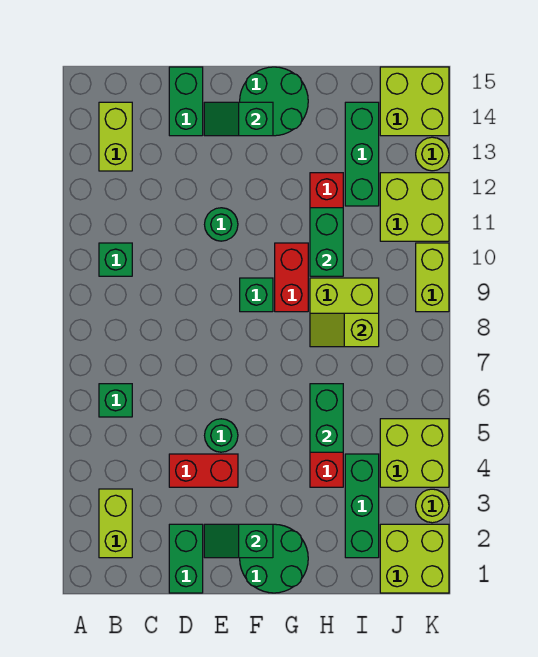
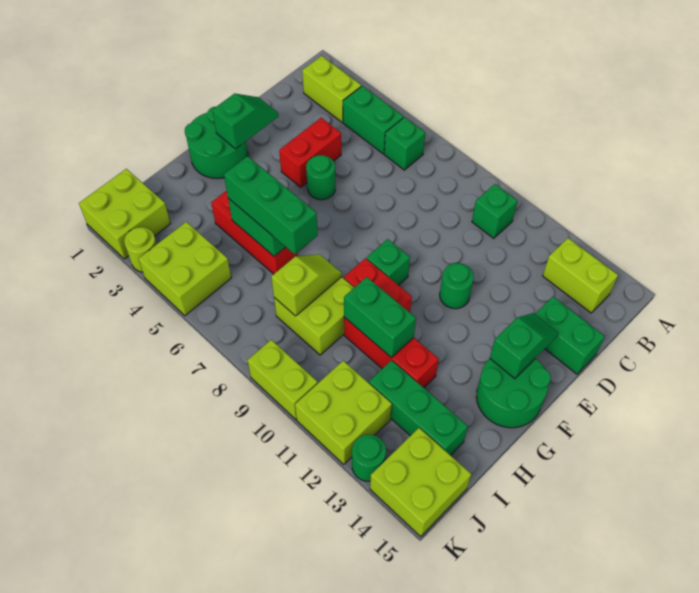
green 1x2 brick [169,524,203,593] -> green 1x2 brick moved to [343,86,404,154]
green 1x3 brick [345,454,379,558] -> green 1x3 brick moved to [224,156,318,254]
lime 1x1 round brick [416,137,449,171] -> green 1x1 round brick [352,435,386,481]

